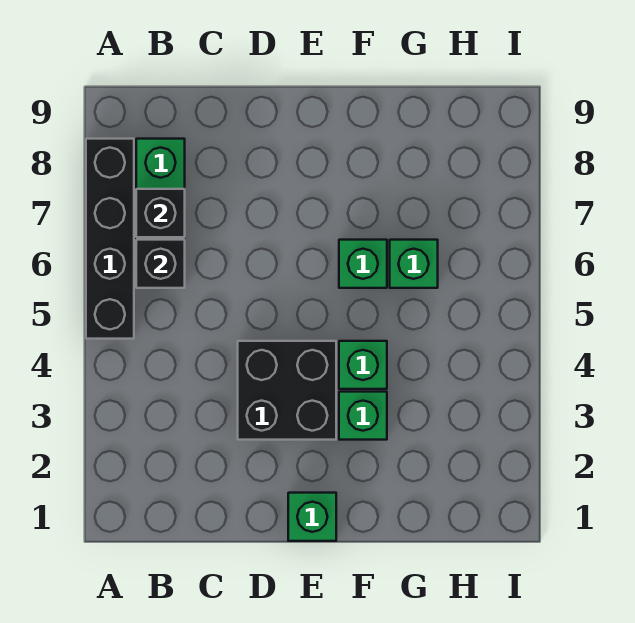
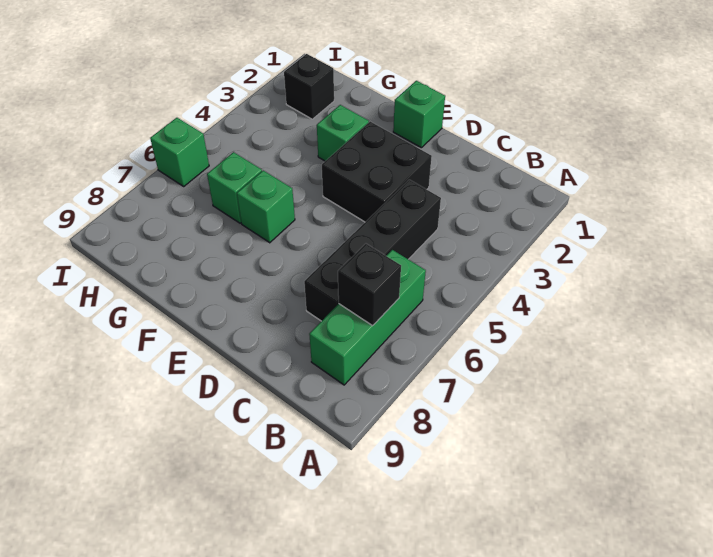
black 1x4 brick [86,139,134,339] -> black 1x4 brick moved to [304,180,441,321]
black 1x1 brick [136,240,185,288] -> black 1x1 brick moved to [284,54,334,119]
green 1x1 brick [339,341,387,389] -> green 1x1 brick moved to [150,118,209,186]

